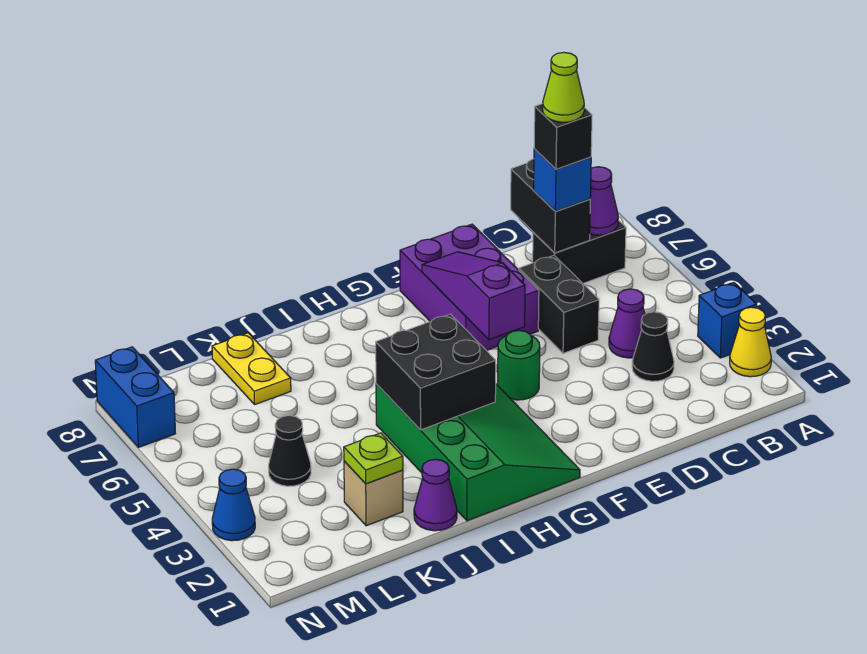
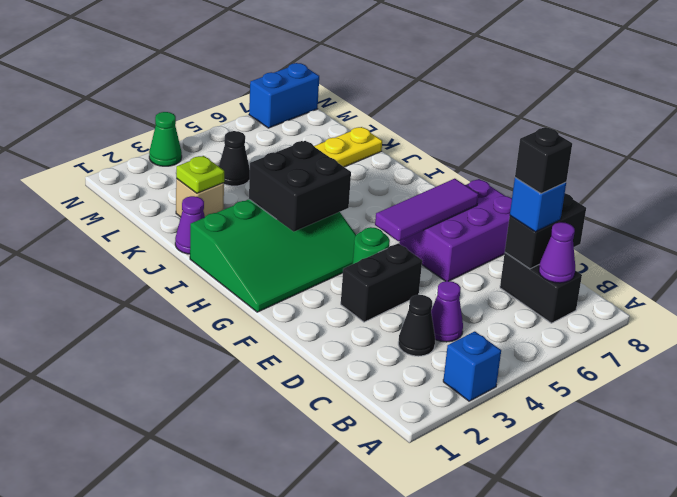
yellow 1x1 cone [730,307,771,377] -> none
lime 1x1 cone [543,52,584,122] -> none
black 1x2 brick [519,255,599,353] -> black 1x2 brick moved to [341,243,422,322]
purple 1x3 slope [422,252,525,340] -> purple 1x3 tile [375,179,478,241]
blue 1x1 cone [212,469,255,541] -> green 1x1 cone [149,112,182,166]

